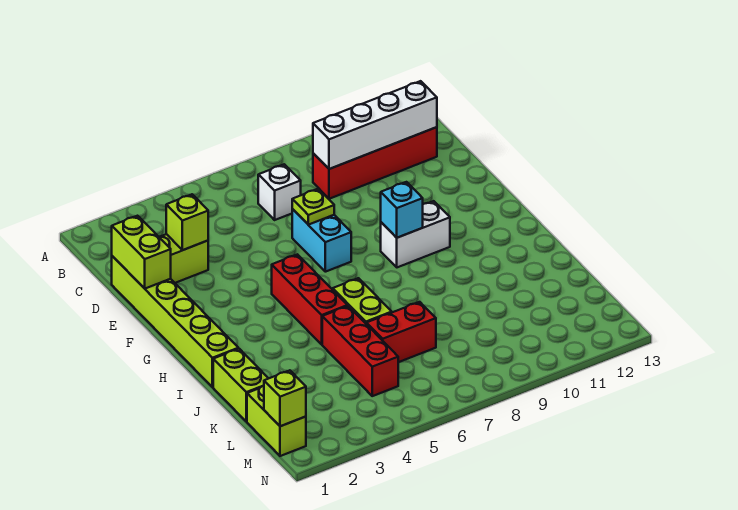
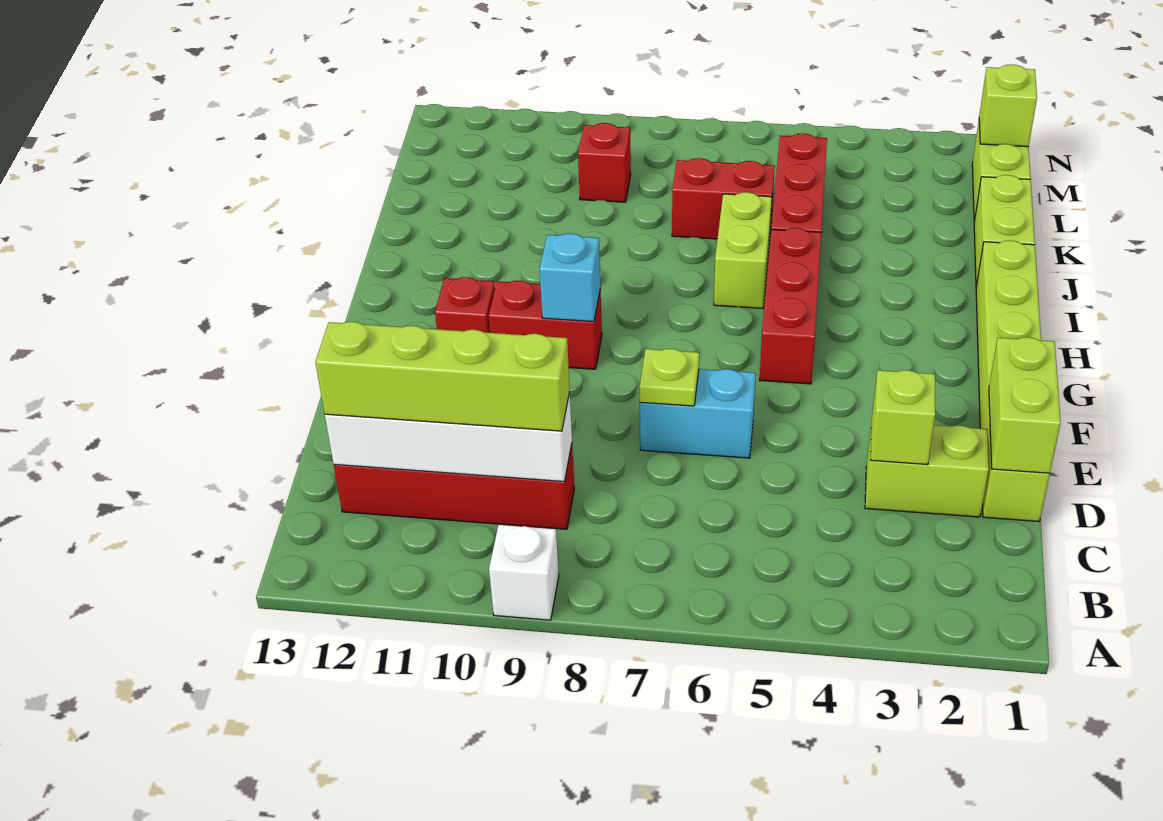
white 1x1 brick [258,164,301,220] -> white 1x1 brick moved to [489,525,559,620]
none -> lime 1x4 brick [315,322,570,431]
cyan 1x2 brick [292,209,351,272] -> cyan 1x2 brick turned to [640,369,756,458]
white 1x2 brick [381,201,450,267] -> red 1x2 brick [489,281,602,369]
none -> red 1x1 brick [435,277,495,333]
none -> red 1x1 brick [578,123,631,202]

